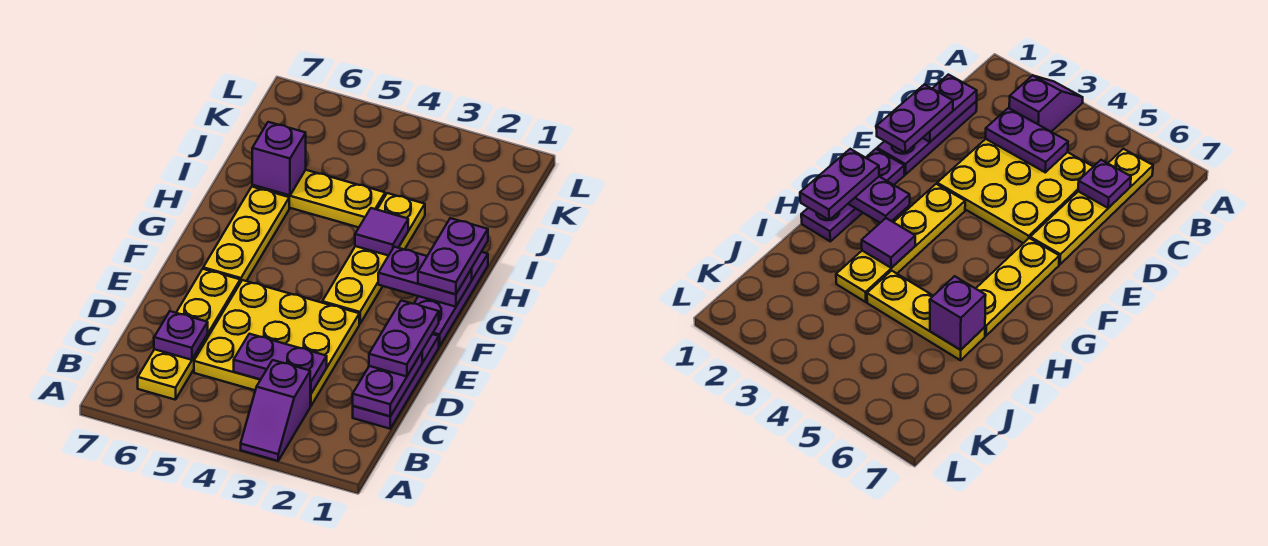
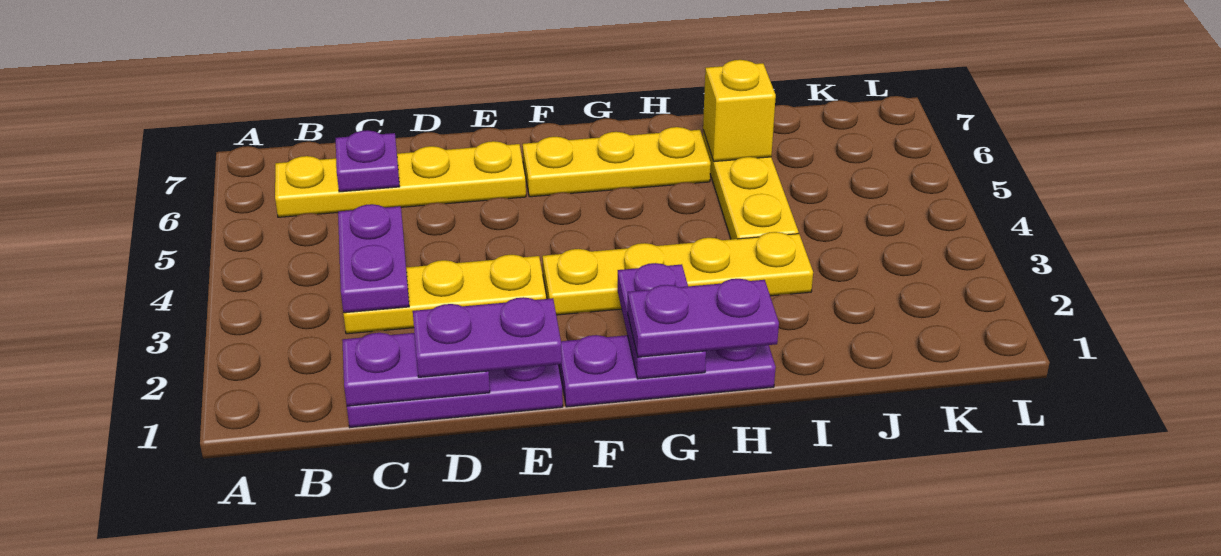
purple 1x2 slope [241,360,310,461] -> none
yellow 3x3 plate [194,280,359,406] -> yellow 1x3 plate [343,255,546,334]
purple 1x1 tile [355,208,408,256] -> none
purple 1x1 brick [252,122,306,195] -> yellow 1x1 brick [703,60,776,162]

